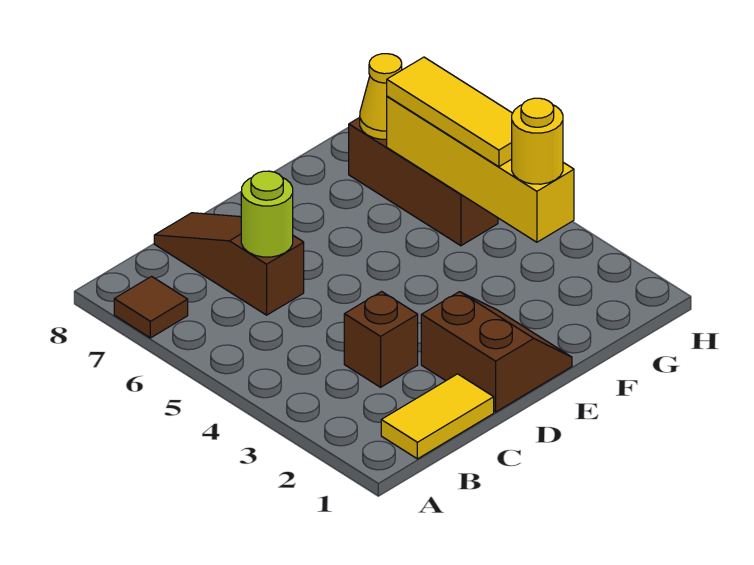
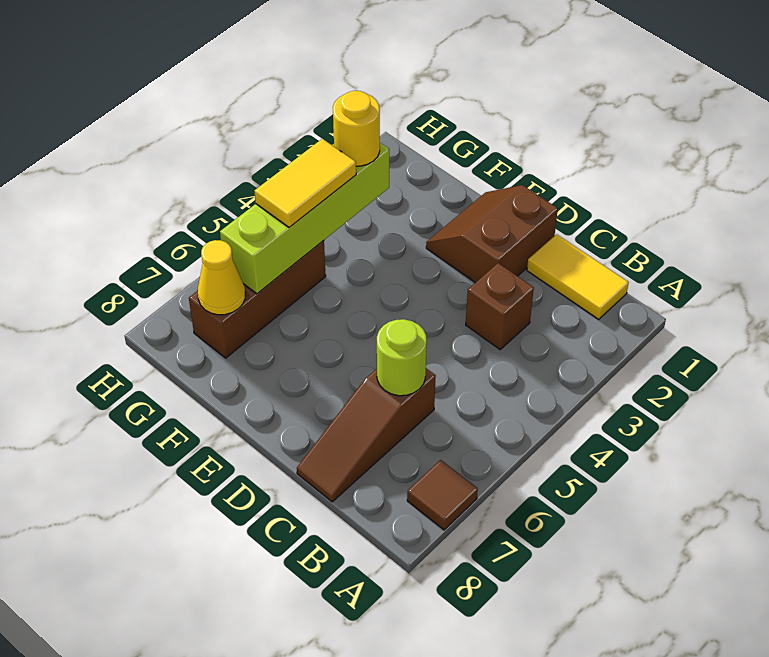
yellow 1x4 brick [387,96,574,242] -> lime 1x4 brick [220,143,389,294]
yellow 1x3 tile [387,57,512,167] -> yellow 1x2 tile [254,139,356,227]

